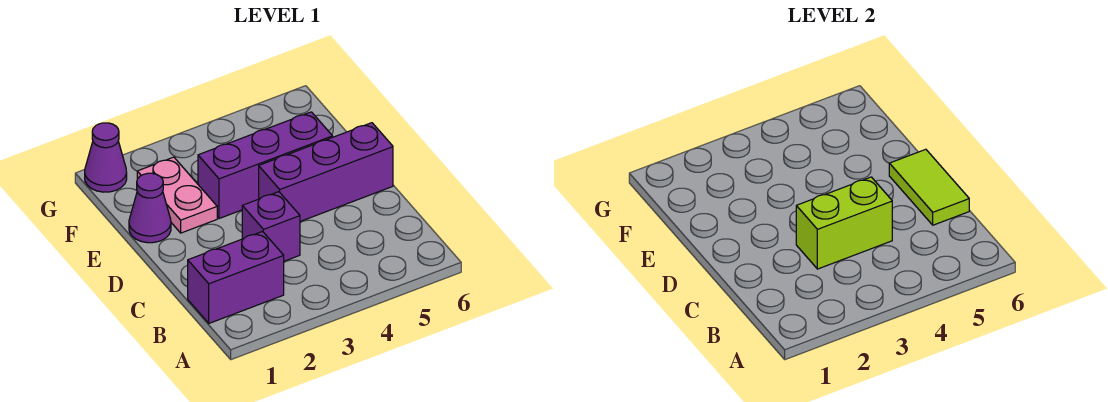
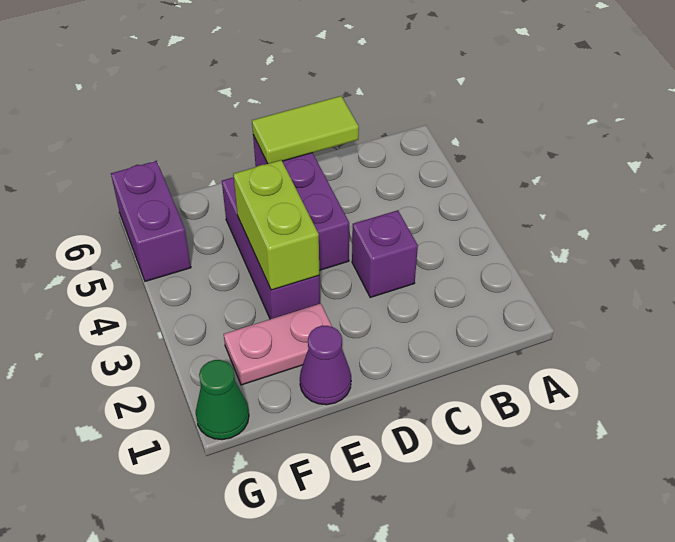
purple 1x2 brick [188,232,284,323] -> purple 1x2 brick moved to [111,161,191,281]
lime 1x2 brick [796,177,892,269] -> lime 1x2 brick moved to [233,160,319,290]
purple 1x1 cone [85,123,127,192] -> green 1x1 cone [196,360,249,440]

